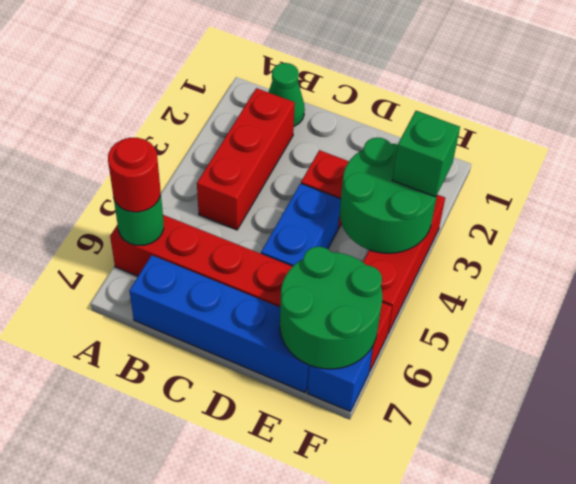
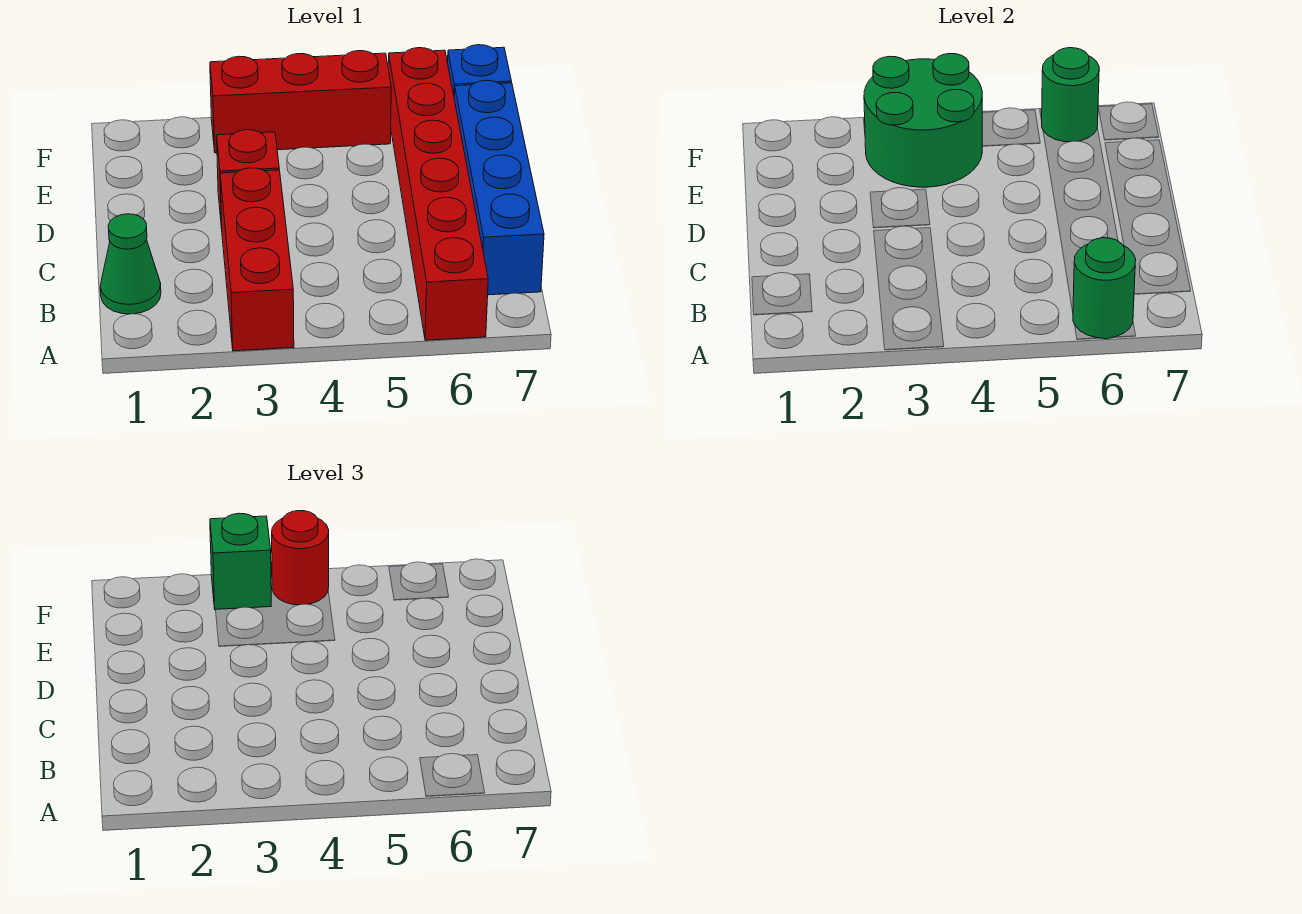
red 1x1 round brick [108,138,160,212] -> red 1x1 round brick moved to [272,511,329,605]
red 1x3 brick [197,88,295,230] -> red 1x3 brick turned to [220,168,294,351]
blue 1x2 brick [261,183,341,266] -> none
green 2x2 round brick [280,247,382,369] -> green 1x1 round brick [1042,48,1099,142]

